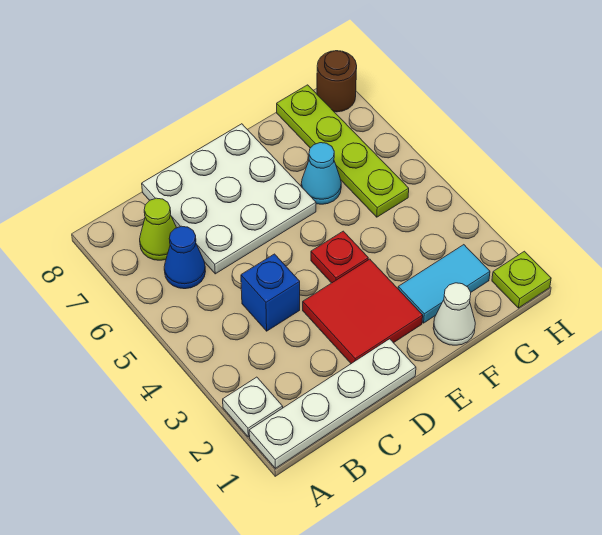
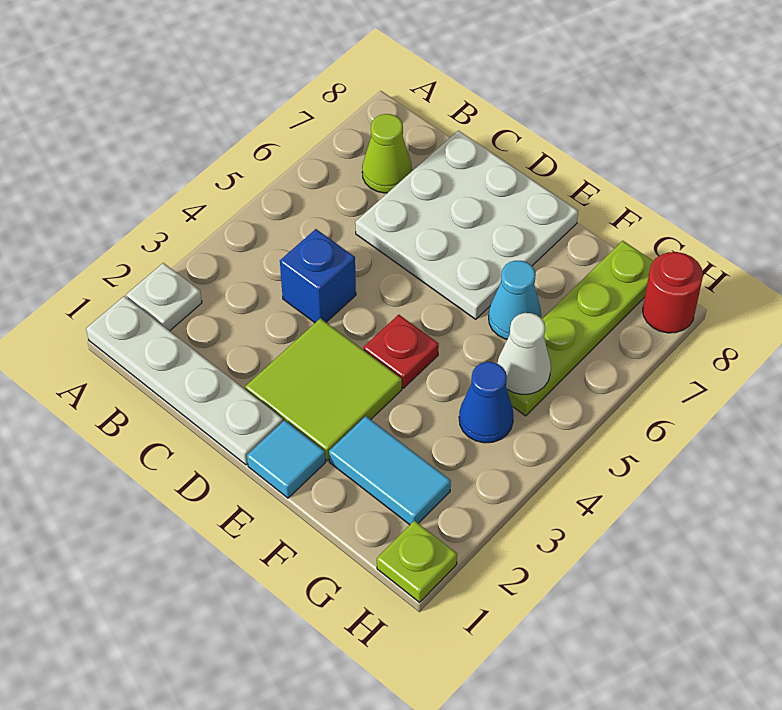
blue 1x1 cone [164,226,206,289] -> blue 1x1 cone moved to [459,362,513,443]
red 2x2 tile [303,259,423,364] -> lime 2x2 tile [245,318,402,461]
none -> cyan 1x1 tile [247,420,326,498]
white 1x1 cone [433,283,475,345] -> white 1x1 cone moved to [497,313,551,394]
brown 1x1 round brick [317,51,357,112] -> red 1x1 round brick [643,252,703,333]

